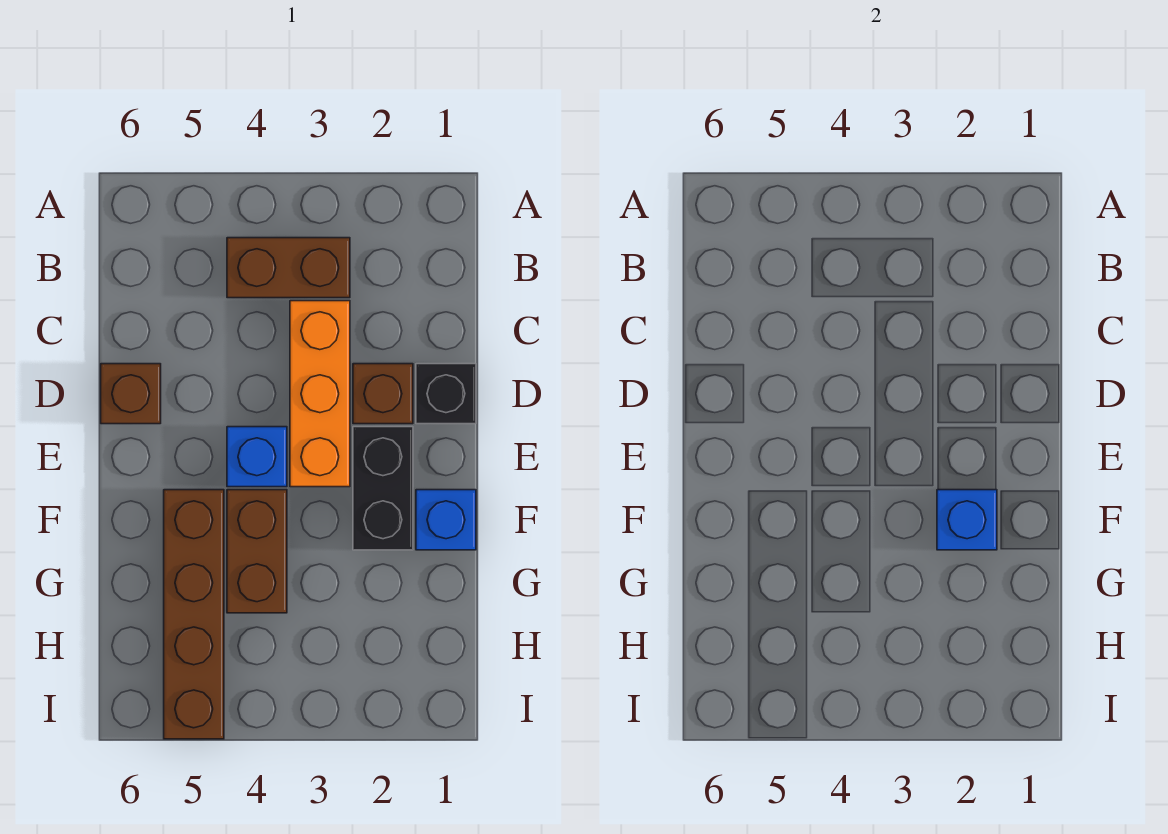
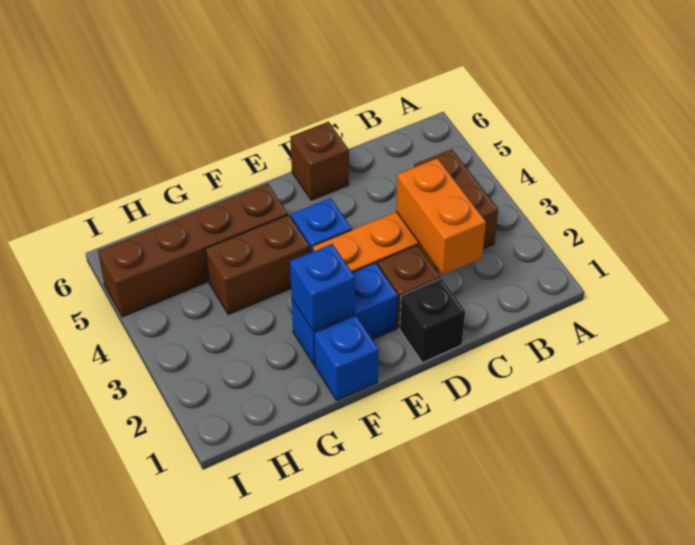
none -> orange 1x2 brick [396,158,486,275]
black 1x2 brick [353,427,413,550] -> blue 1x2 brick [292,263,398,365]

